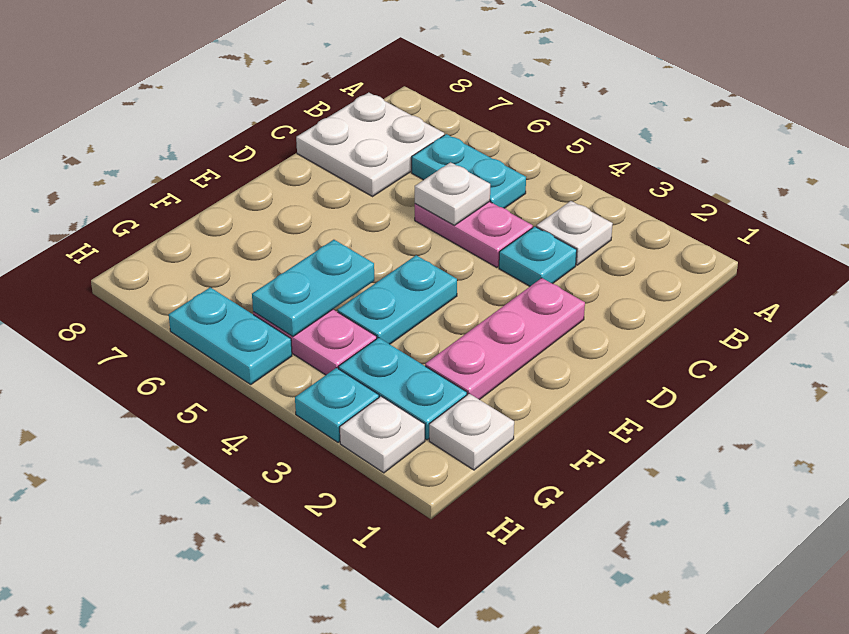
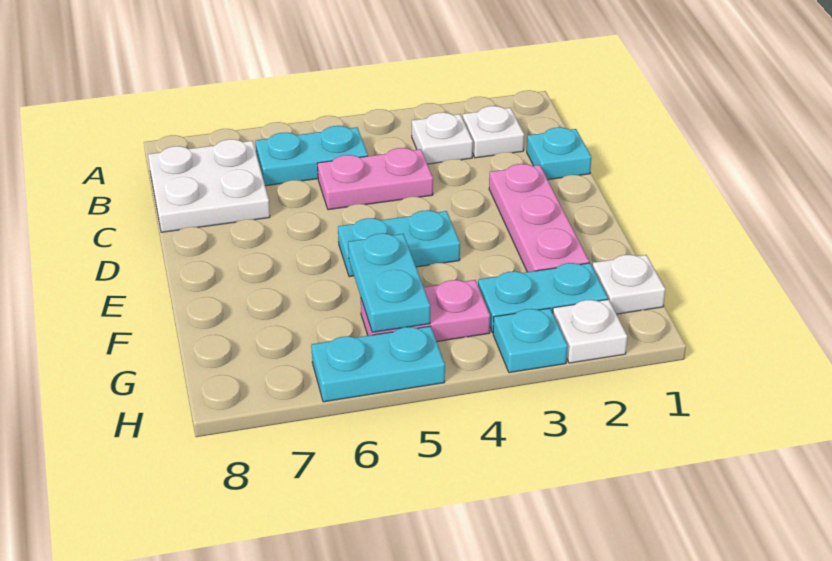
cyan 1x1 plate [499,227,577,286] -> cyan 1x1 plate moved to [527,127,591,180]
white 1x1 plate [415,162,490,225] -> white 1x1 plate moved to [463,106,524,158]
cyan 1x2 plate [337,255,457,344] -> cyan 1x2 plate turned to [338,210,460,277]

